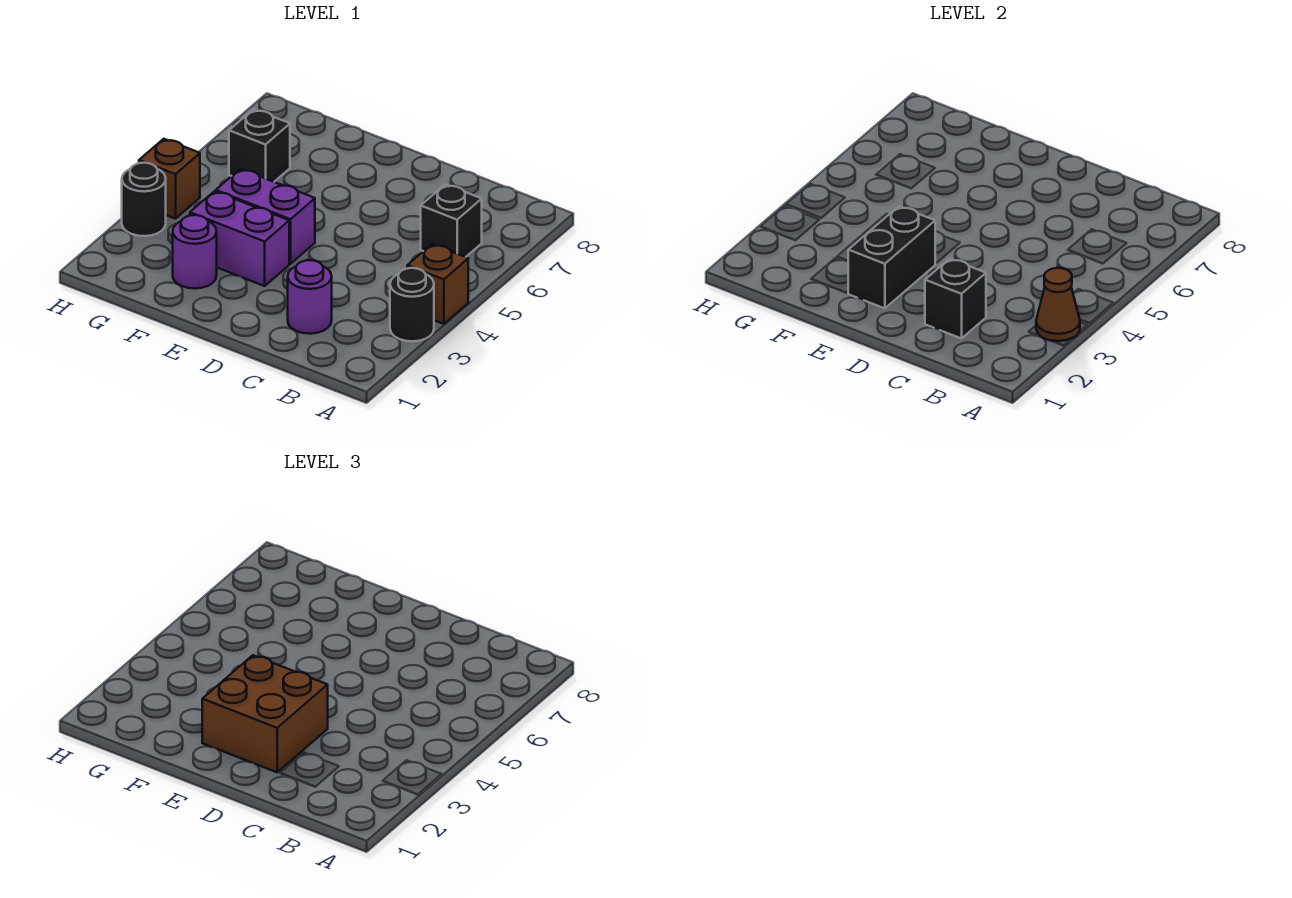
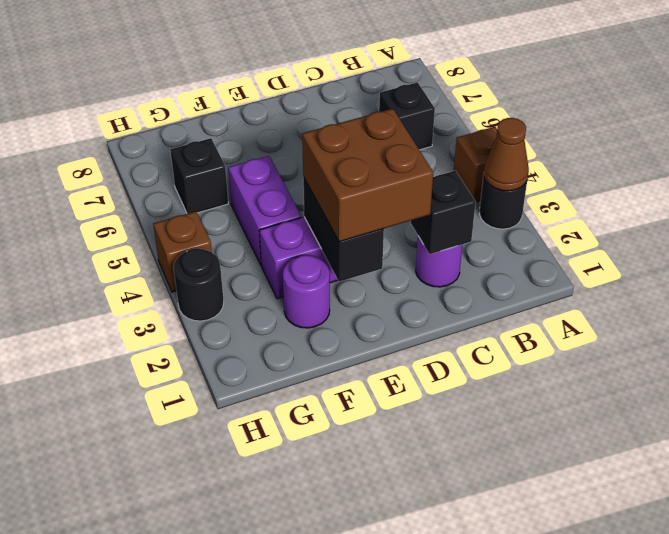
purple 1x2 brick [216,169,315,264] -> purple 1x2 brick turned to [228,156,301,265]

